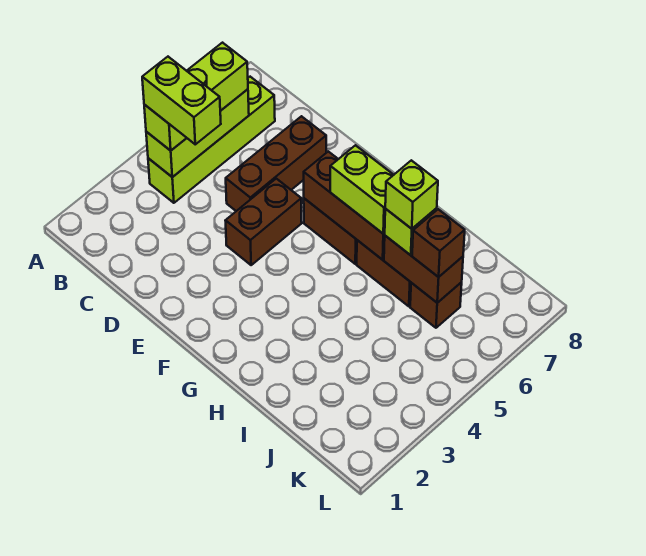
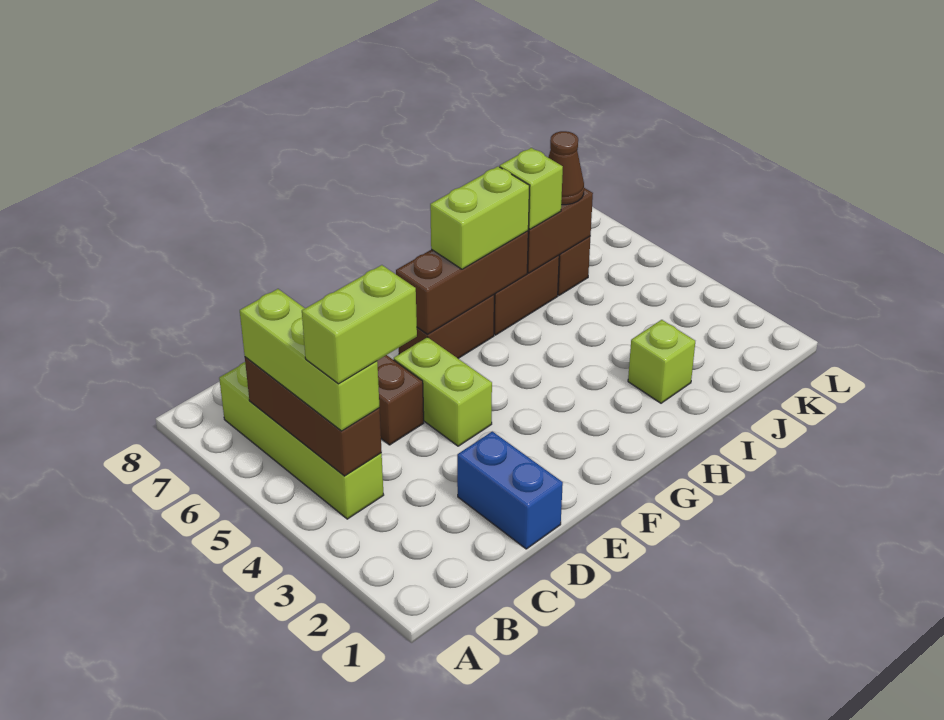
lime 1x3 brick [146,89,249,177] -> brown 1x3 brick [245,357,382,476]
none -> blue 1x2 brick [457,431,563,549]
brown 1x2 brick [225,179,302,265] -> lime 1x2 brick [394,337,492,446]
lime 1x1 brick [385,160,438,229] -> lime 1x1 brick moved to [628,320,695,403]
brown 1x1 brick [412,209,465,277] -> brown 1x1 cone [548,131,584,205]

